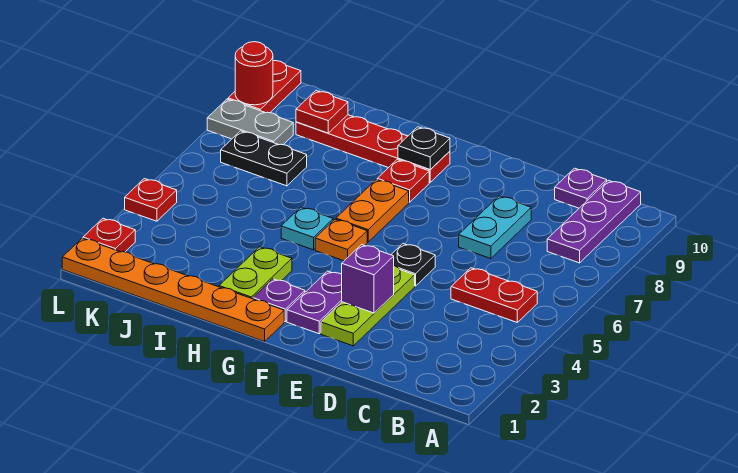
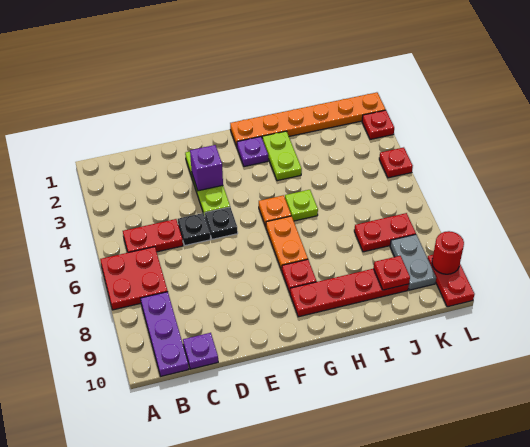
none -> red 2x2 plate [100,247,168,310]
cyan 1x2 plate [459,196,531,259] -> none
purple 1x2 plate [287,271,342,334] -> none
black 1x1 plate [398,127,450,170] -> black 1x1 plate moved to [178,213,210,245]
cyan 1x1 plate [281,207,333,250] -> lime 1x1 plate [285,190,318,221]
black 1x2 plate [221,131,307,186] -> red 1x2 plate [354,213,416,252]
grey 1x2 plate [207,99,293,145] -> grey 1x2 plate turned to [390,235,436,290]

